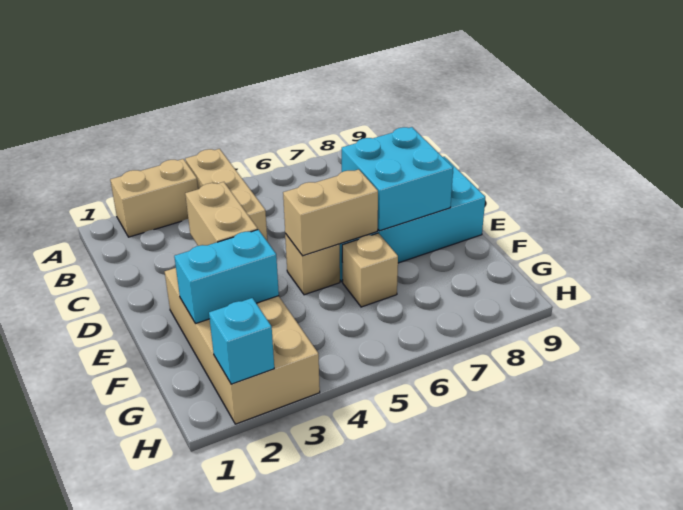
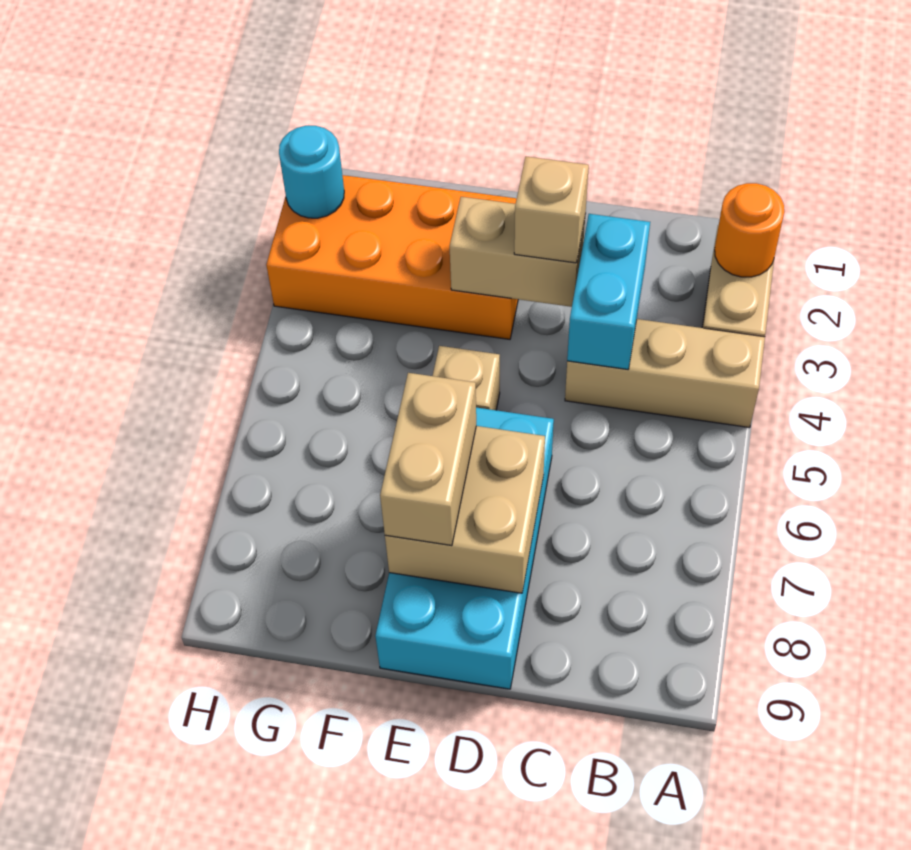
none -> orange 1x1 round brick [715,183,784,277]
cyan 2x2 brick [342,127,453,231] -> tan 2x2 brick [385,426,545,593]
tan 2x4 brick [165,268,320,424] -> orange 2x4 brick [266,175,518,339]
tan 1x2 brick [283,170,378,256] -> tan 1x2 brick moved to [380,373,476,546]
cyan 1x2 brick [174,230,279,324] -> cyan 1x2 brick moved to [567,214,650,369]
tan 1x1 brick [342,233,398,307] -> tan 1x1 brick moved to [514,157,589,263]
cyan 1x1 brick [209,298,274,384] -> cyan 1x1 round brick [279,126,344,218]

